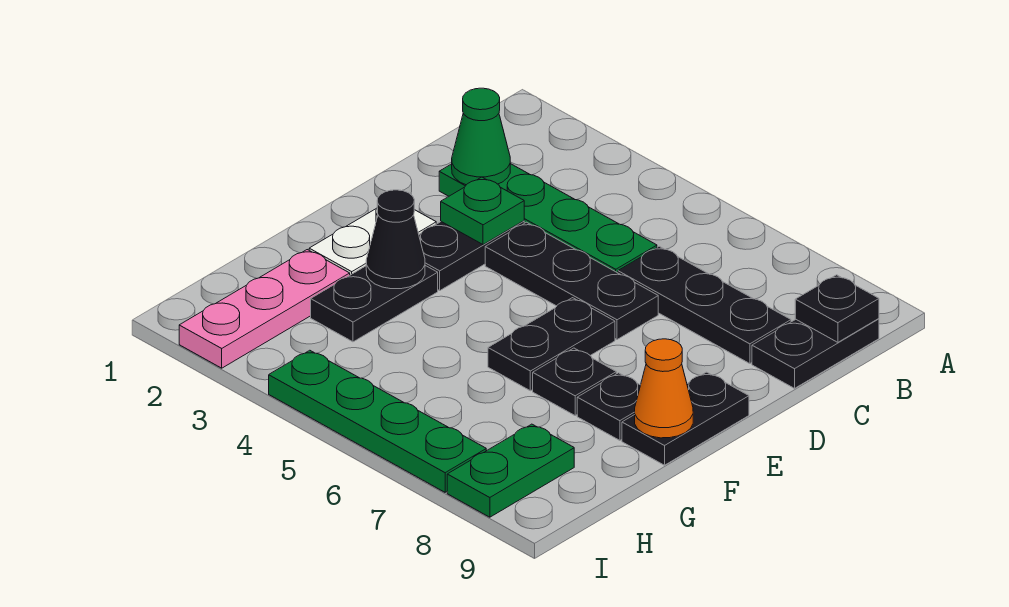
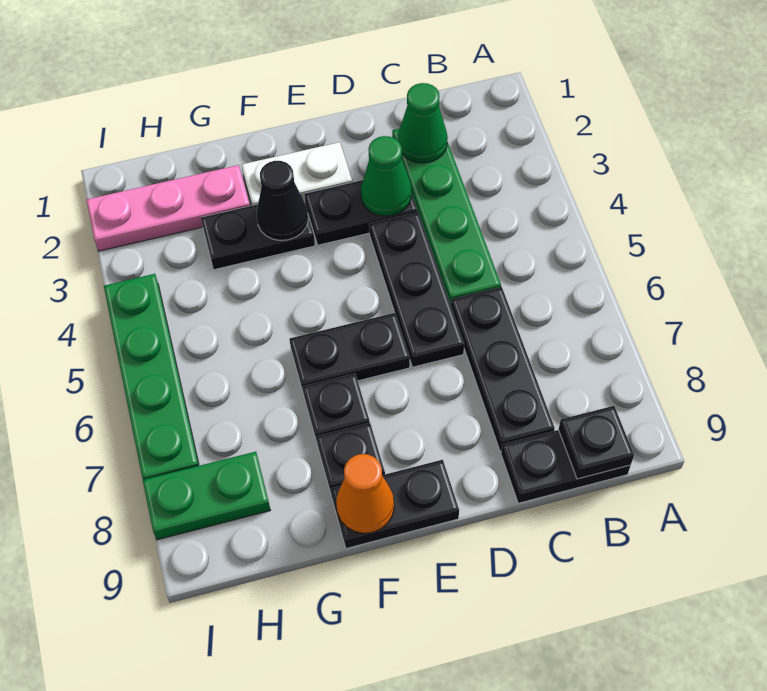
green 1x1 plate [441,177,524,245] -> green 1x1 cone [361,136,412,216]

